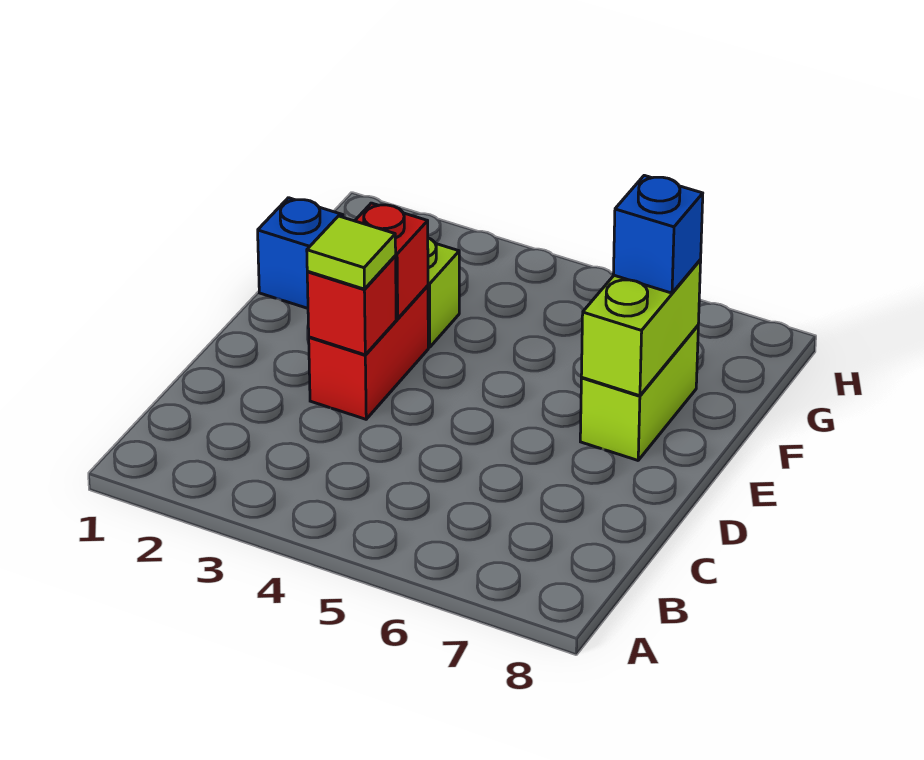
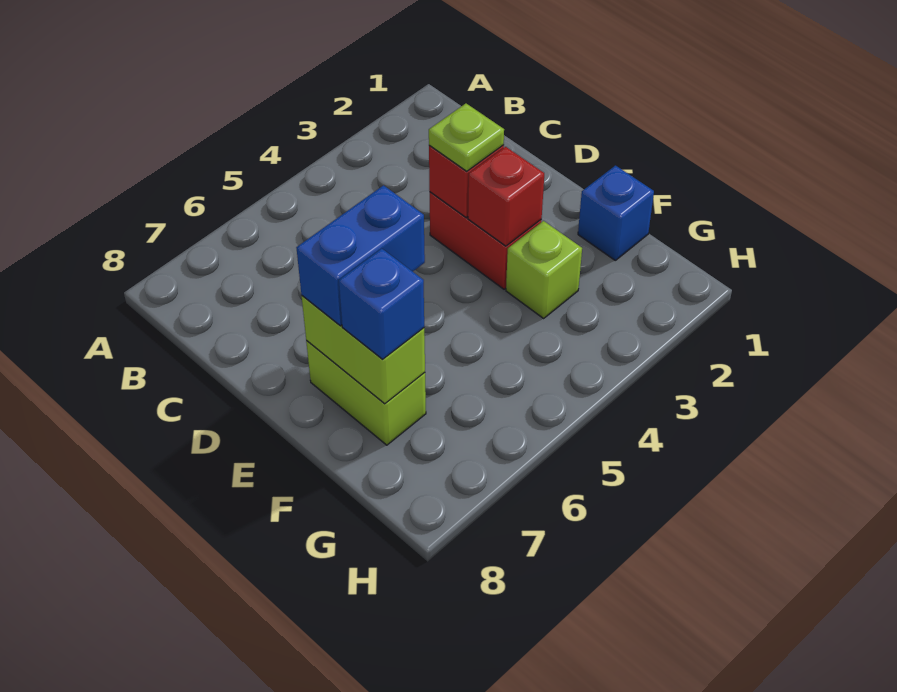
lime 1x1 tile [307,216,396,289] -> lime 1x1 plate [429,104,504,171]
none -> blue 1x2 brick [296,185,425,326]

